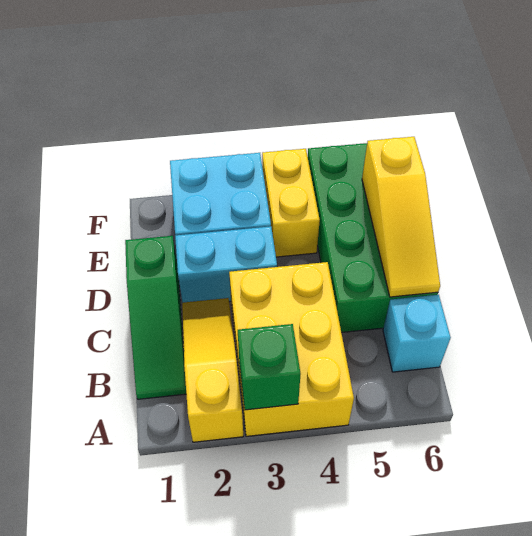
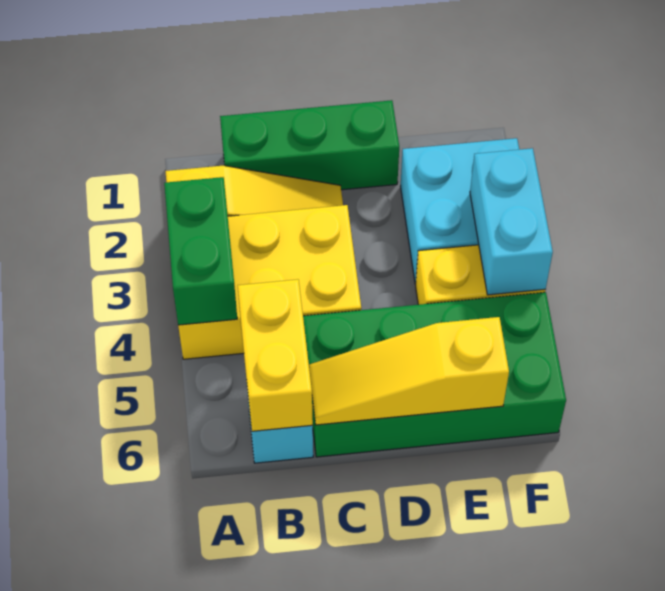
green 1x1 brick [238,324,301,410] -> green 1x2 brick [164,177,237,325]
green 1x3 slope [125,236,186,399] -> green 1x3 brick [220,100,399,190]
none -> yellow 1x2 brick [238,279,313,431]
cyan 1x2 brick [175,226,277,303] -> cyan 1x2 brick moved to [470,148,553,295]

